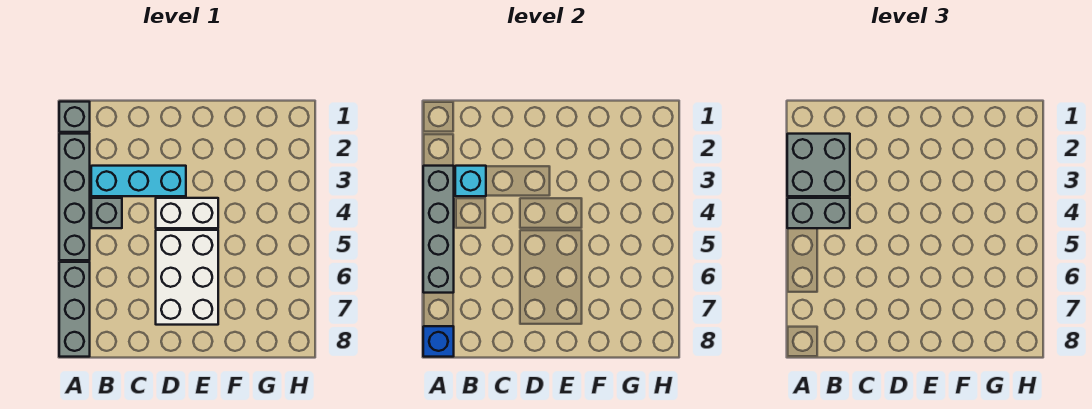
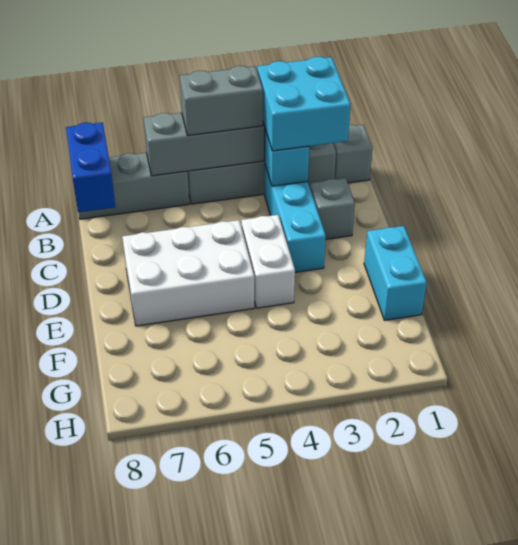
grey 2x2 brick [787,134,850,196] -> cyan 2x2 brick [257,57,351,151]
grey 1x2 brick [787,198,850,228] -> grey 1x2 brick turned to [180,66,263,135]
blue 1x1 brick [423,326,454,357] -> blue 1x2 brick [66,123,115,212]
grey 1x1 brick [91,198,122,228] -> grey 1x1 brick moved to [310,178,355,239]
none -> cyan 1x2 brick [364,226,427,320]

